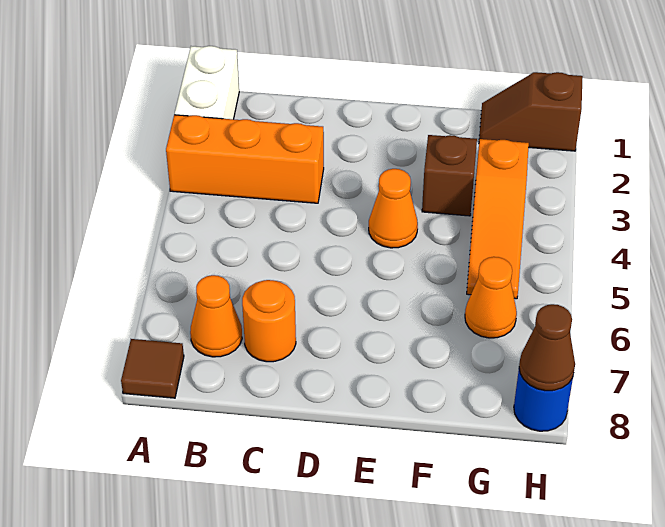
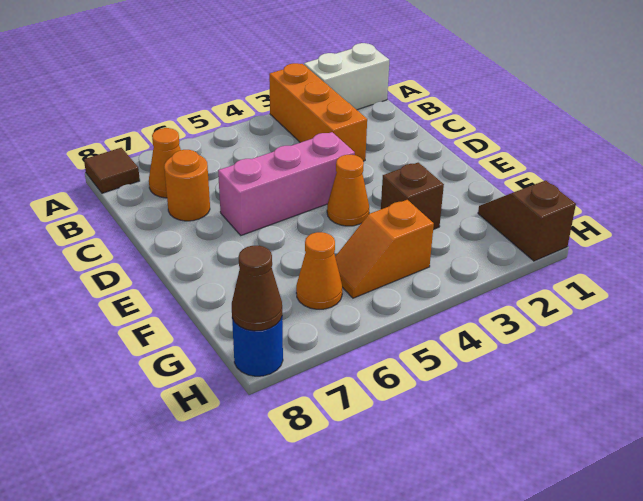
none -> pink 1x3 brick [218,132,355,235]
orange 1x3 slope [467,139,529,299] -> orange 1x2 slope [335,200,434,298]

